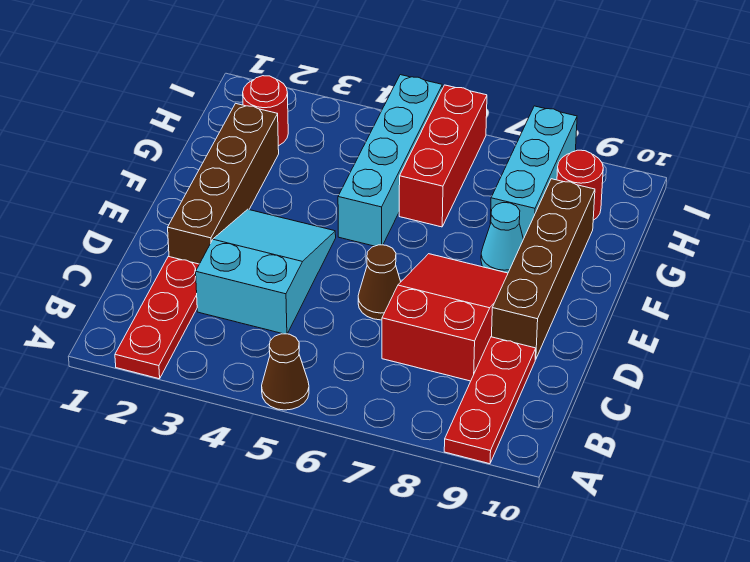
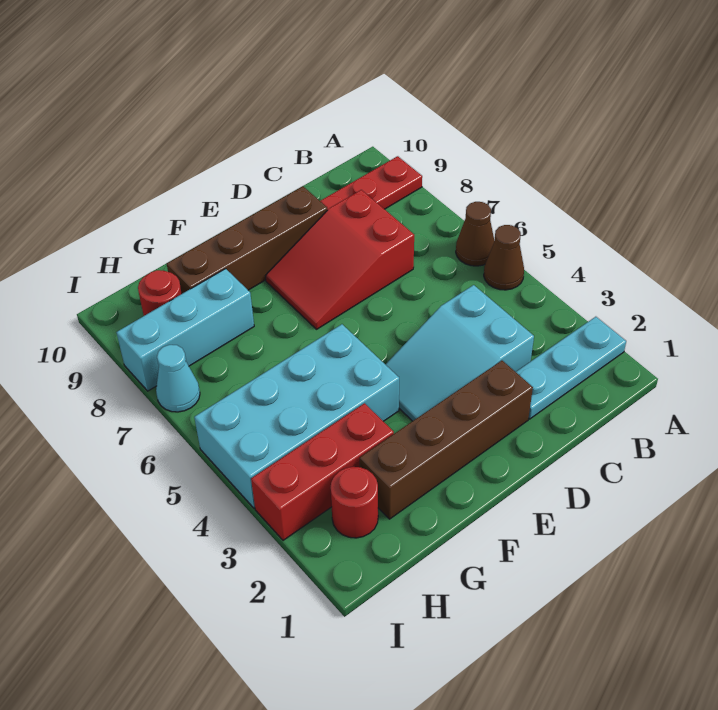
red 1x3 plate [115,256,199,379] -> cyan 1x3 plate [516,317,626,419]
brown 1x1 cone [358,245,401,320] -> brown 1x1 cone moved to [456,202,495,266]
cyan 1x4 brick [338,75,442,246] -> cyan 2x4 brick [194,324,399,508]
cyan 1x1 cone [481,203,523,273] -> cyan 1x1 cone moved to [156,345,200,412]
red 1x3 brick [399,85,487,227] -> red 1x3 brick moved to [251,403,394,540]

